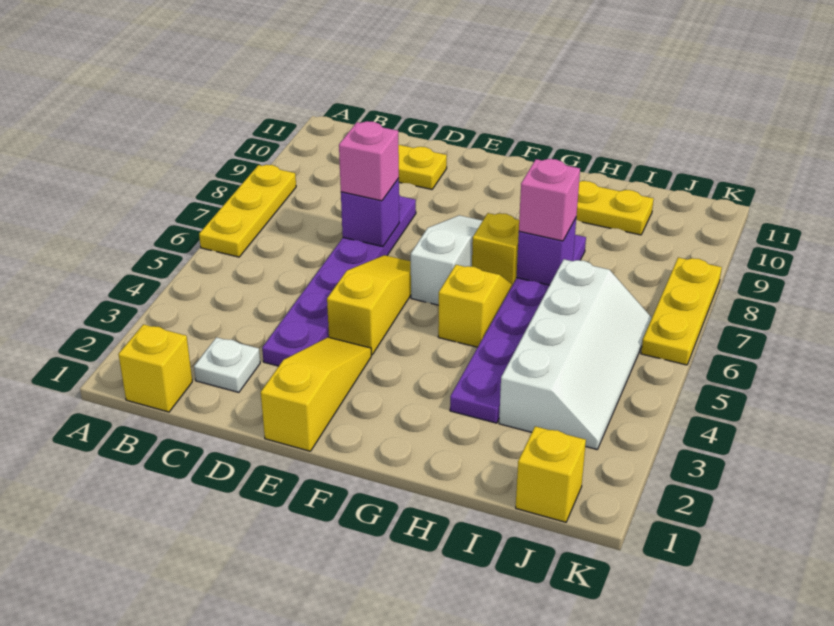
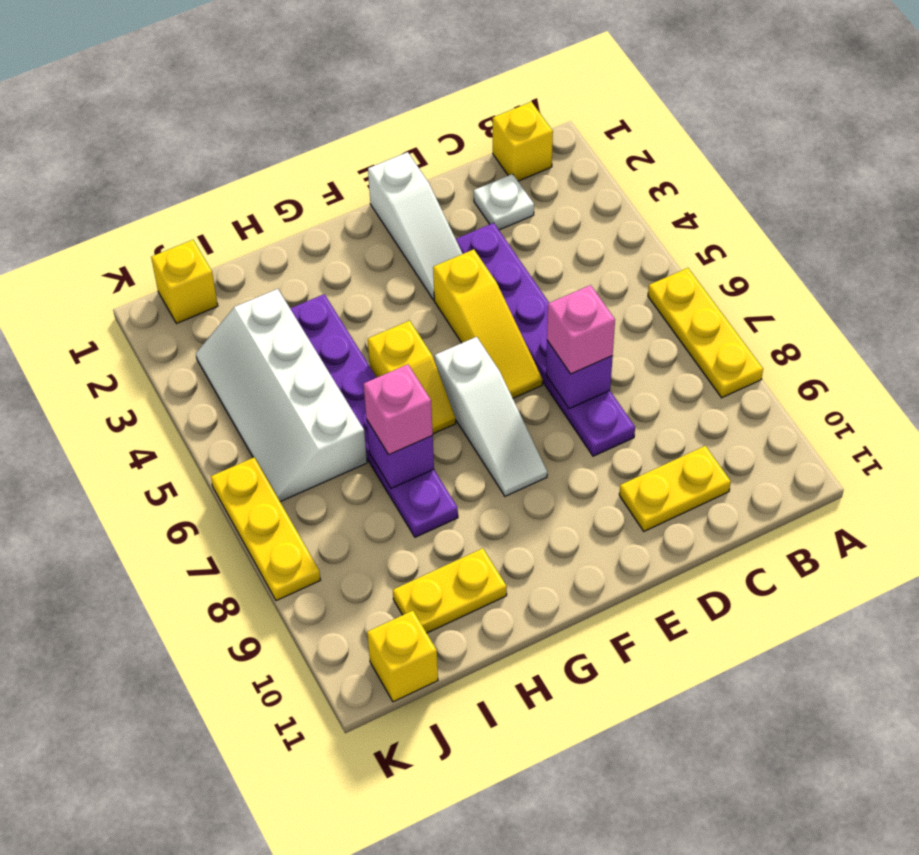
yellow 1x3 slope [261,337,371,451] -> white 1x3 slope [368,152,462,300]
yellow 1x1 brick [472,213,519,285] -> yellow 1x1 brick moved to [367,611,438,702]

